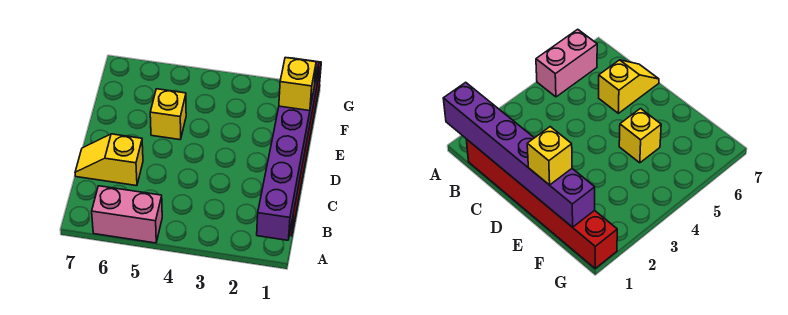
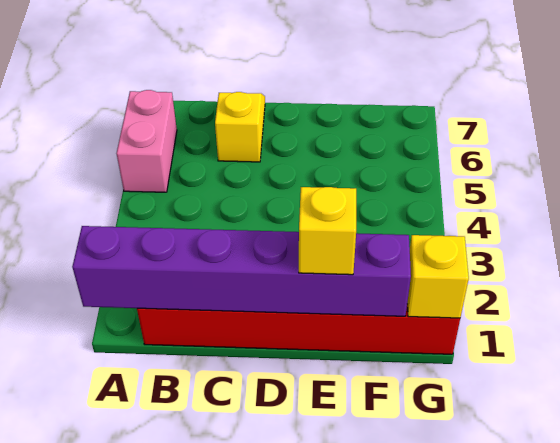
yellow 1x1 brick [150,89,186,140] -> yellow 1x1 brick moved to [407,235,469,318]

